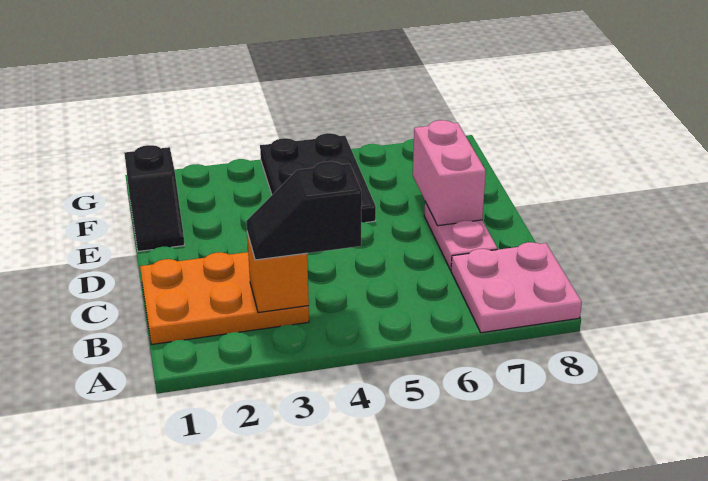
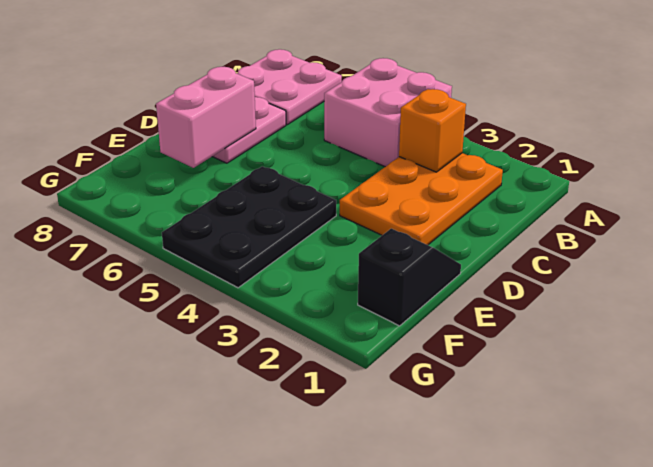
none -> pink 2x2 brick [324,58,452,167]
orange 2x3 plate [140,252,309,345] -> orange 2x3 plate turned to [340,153,503,245]
black 1x2 slope [246,161,362,260] -> none

